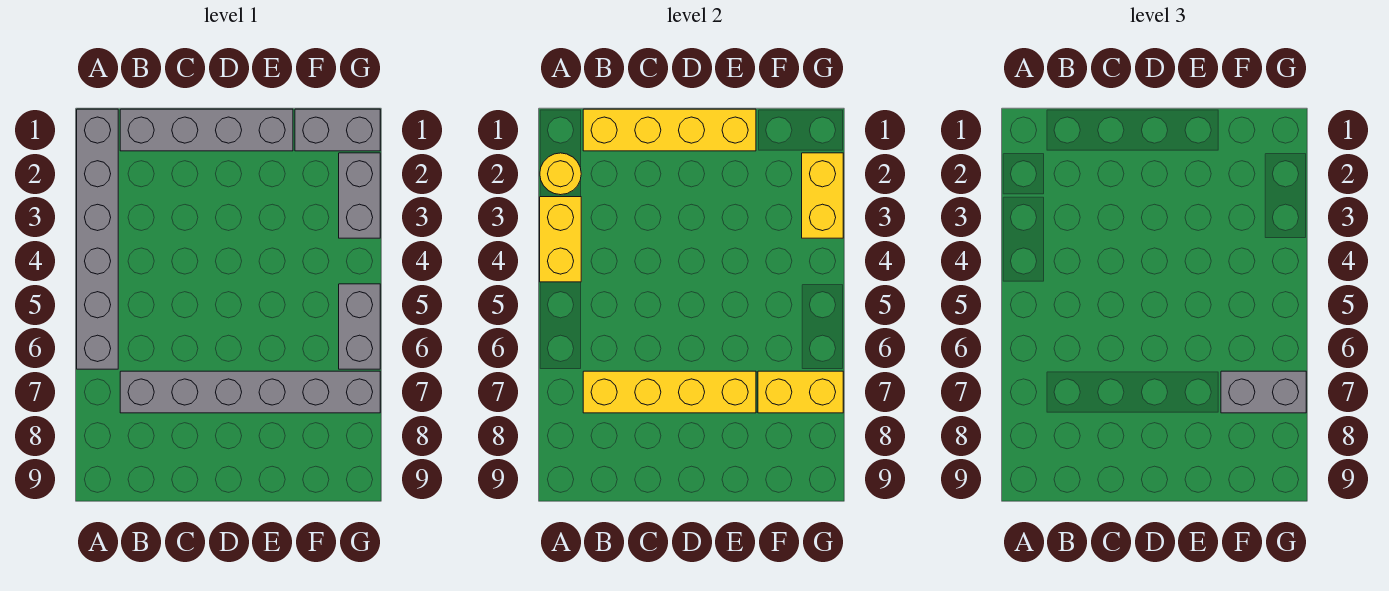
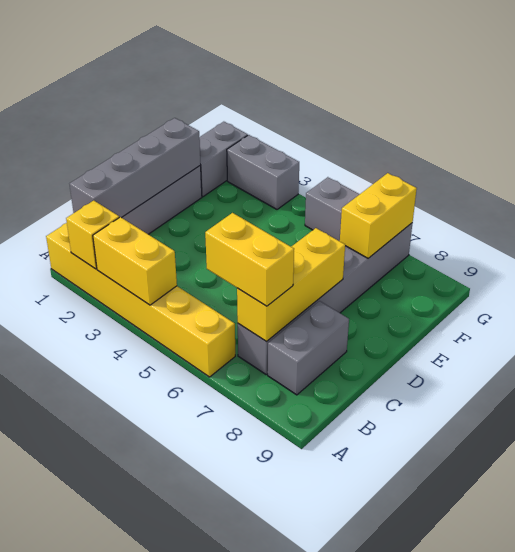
grey 1x6 brick [77,109,118,369] -> yellow 1x6 brick [46,223,235,377]
yellow 1x1 round brick [540,153,581,195] -> yellow 1x1 brick [66,201,119,269]
yellow 1x4 brick [583,109,756,151] -> grey 1x4 brick [70,118,201,218]
yellow 1x4 brick [583,371,756,413] -> yellow 1x3 brick [237,228,345,342]
grey 1x2 brick [1221,371,1306,413] -> grey 1x2 brick moved to [268,301,349,395]
yellow 1x2 brick [802,153,843,238] -> yellow 1x2 brick moved to [205,213,294,306]

